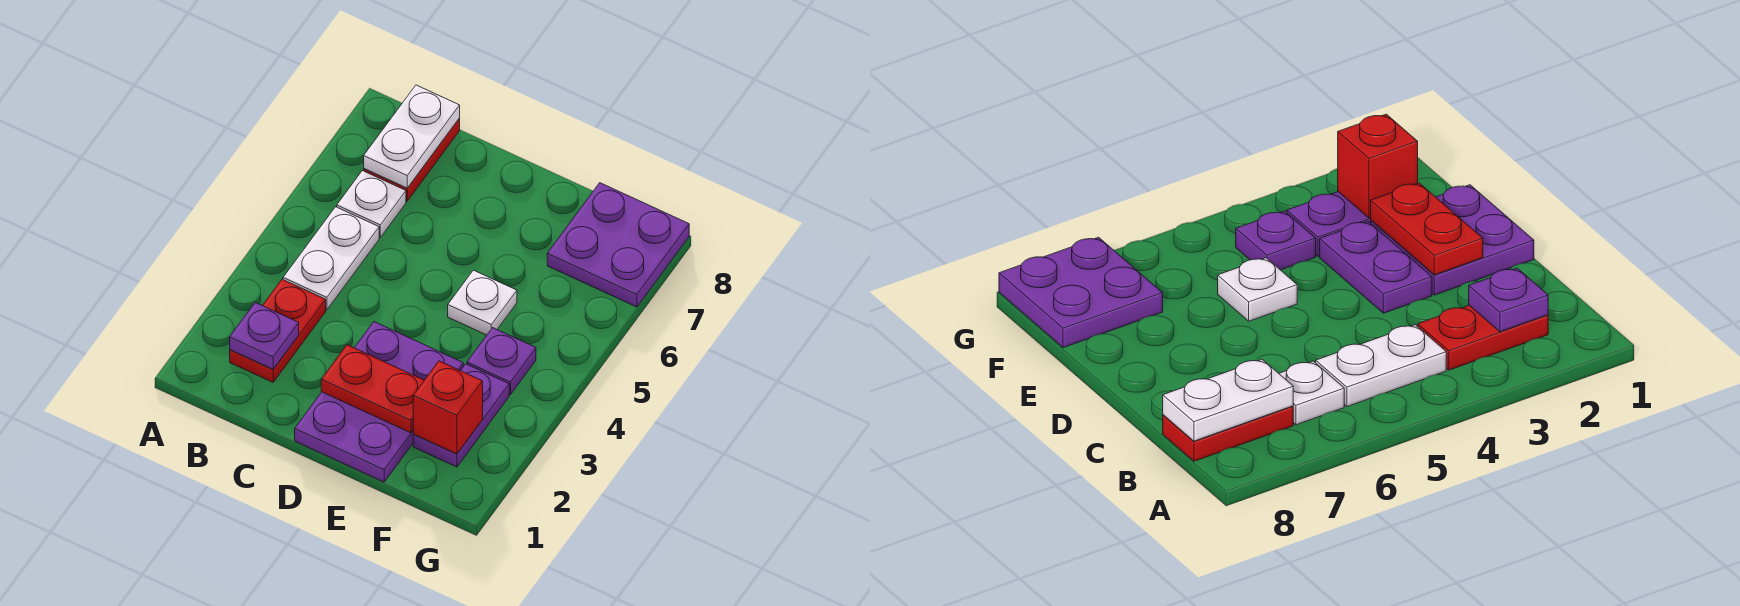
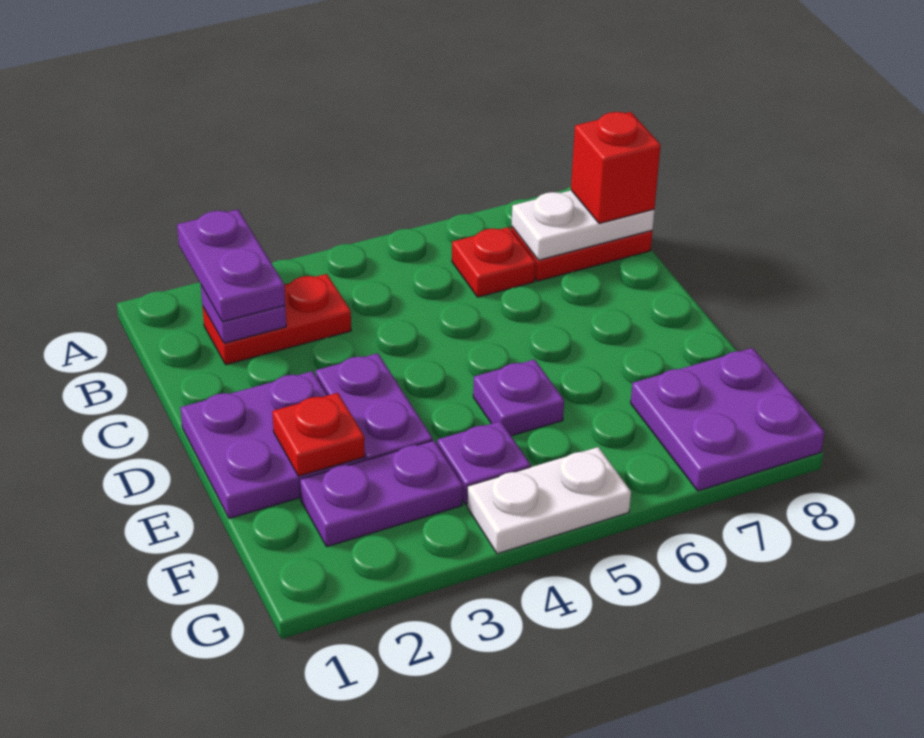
none -> purple 1x2 plate [177,210,285,322]
white 1x2 plate [283,207,379,310] -> white 1x2 plate moved to [467,447,631,554]
white 1x1 plate [337,171,406,237] -> red 1x1 plate [452,227,535,297]
red 1x2 plate [321,345,424,433] -> red 1x1 plate [272,393,365,476]
white 1x1 plate [448,270,517,335] -> purple 1x1 plate [473,359,564,436]
red 1x1 brick [413,361,483,454] -> red 1x1 brick moved to [571,112,661,224]

